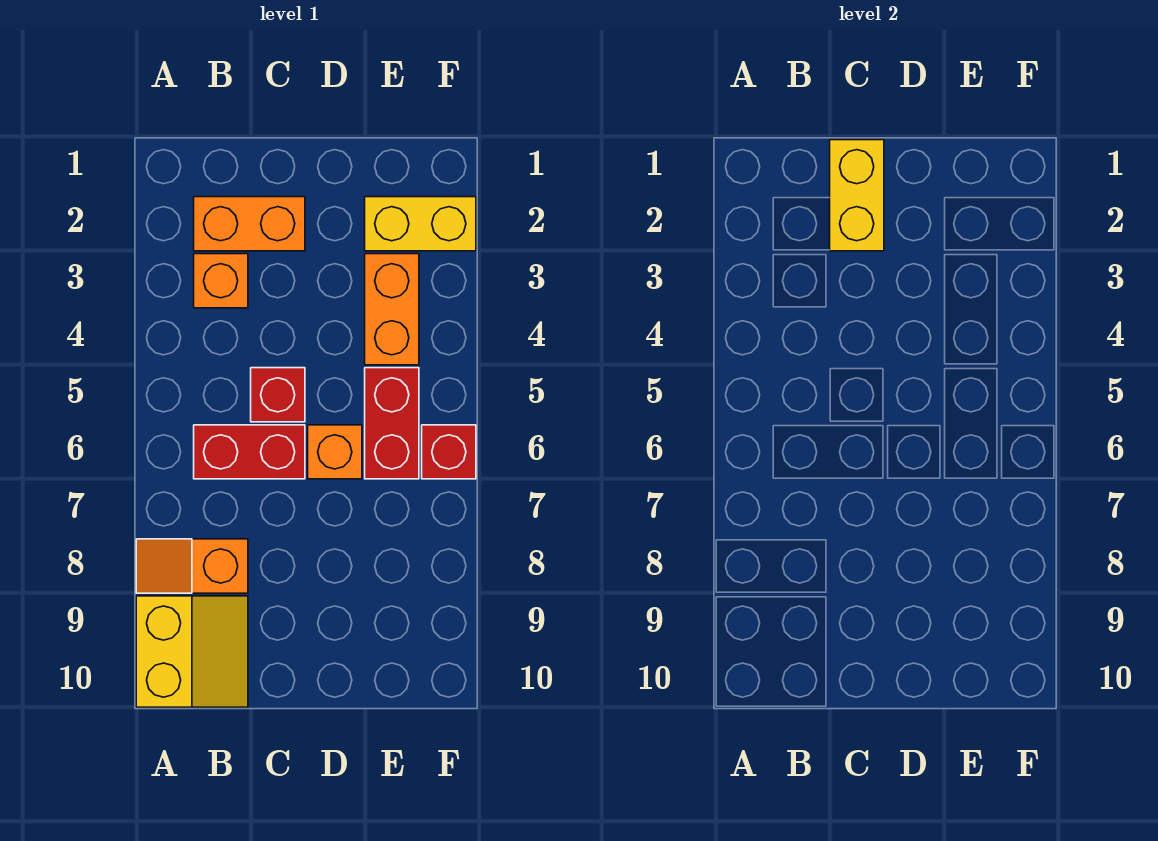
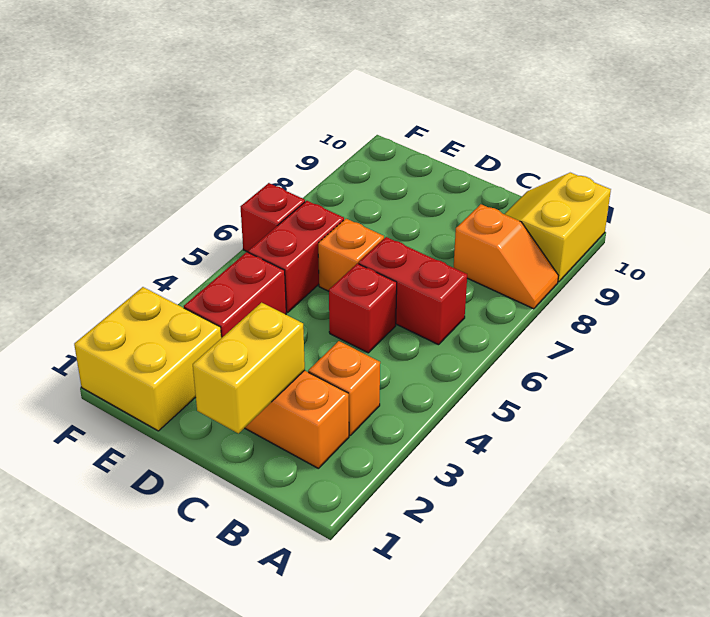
yellow 1x2 brick [365,197,476,251] -> yellow 2x2 brick [74,287,221,431]
orange 1x2 brick [365,254,419,365] -> red 1x2 brick [184,252,286,338]

